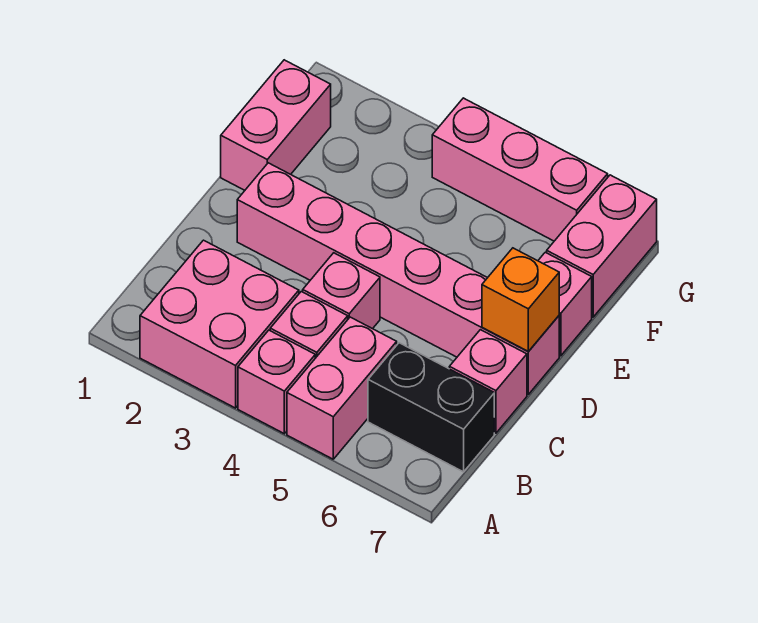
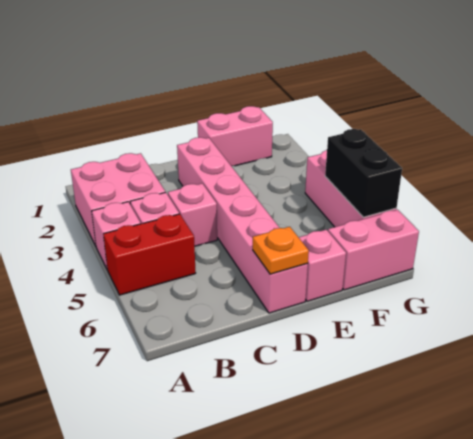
pink 1x2 brick [287,317,397,459] -> red 1x2 brick [103,214,196,295]
black 1x2 brick [368,343,494,472] -> black 1x2 brick moved to [325,129,402,217]
pink 1x1 brick [449,330,527,433] -> none
orange 1x1 brick [482,248,559,352] -> orange 1x1 plate [253,227,309,274]

